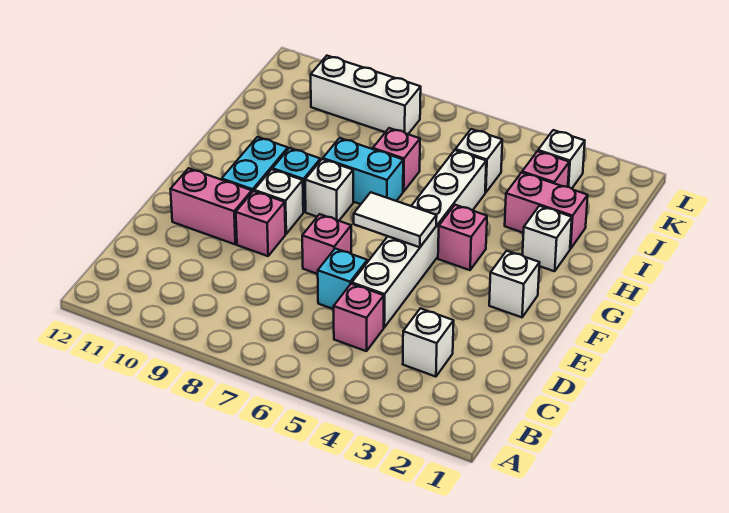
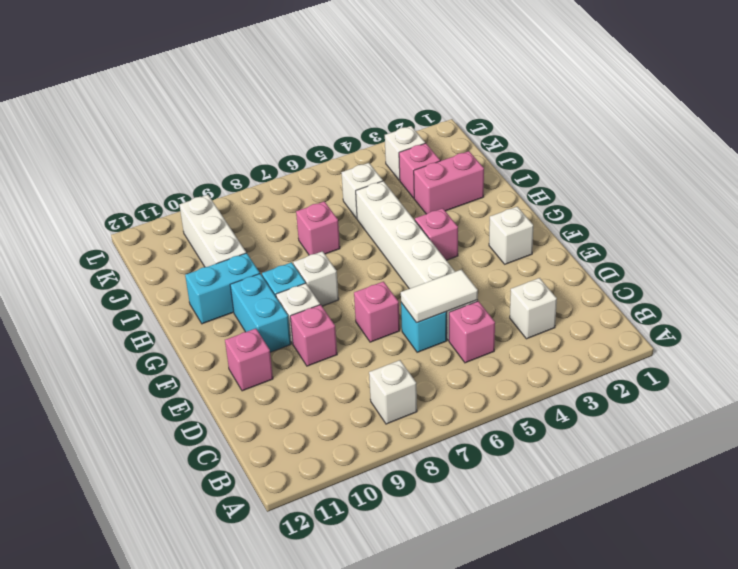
pink 1x2 brick [171,168,252,244] -> pink 1x1 brick [225,329,273,391]
white 1x2 tile [354,192,437,247] -> white 1x2 tile moved to [401,269,478,323]
white 1x1 brick [522,206,572,271] -> white 1x1 brick moved to [369,360,417,424]
cyan 1x2 brick [323,138,403,204] -> cyan 1x2 brick moved to [185,253,260,324]
white 1x3 brick [311,56,421,134] -> white 1x3 brick turned to [179,195,246,267]

